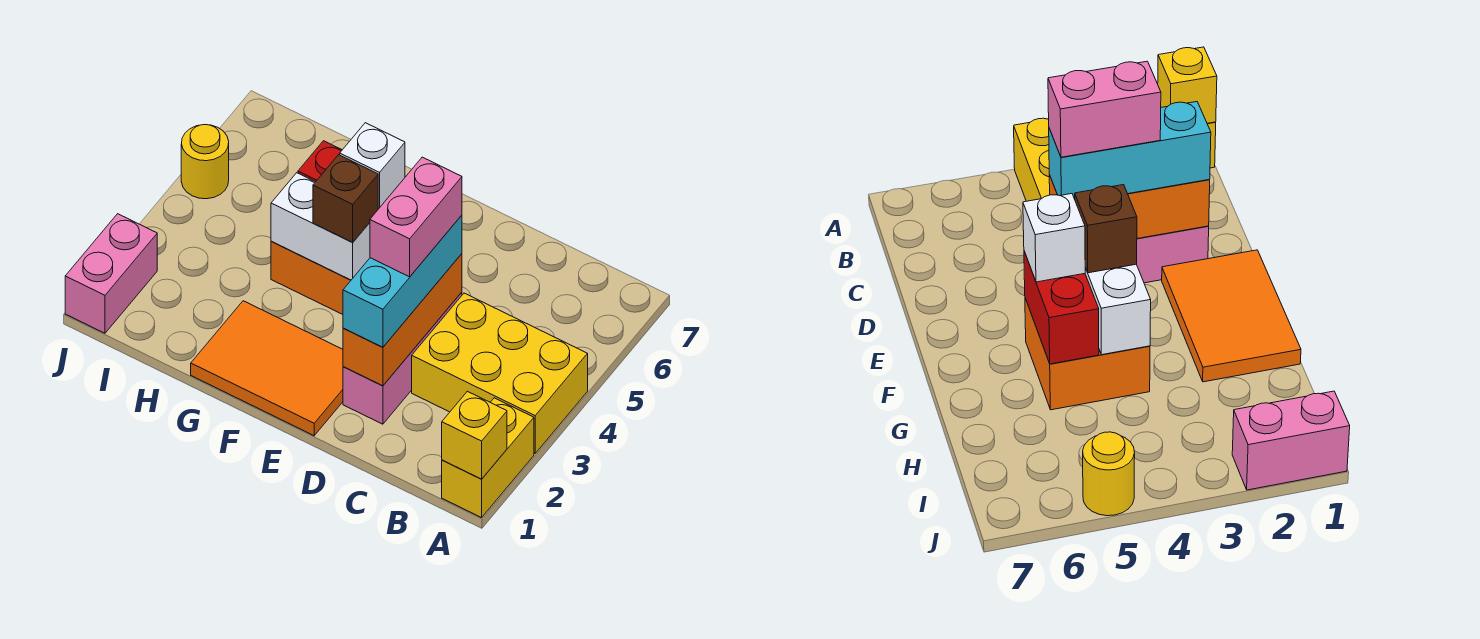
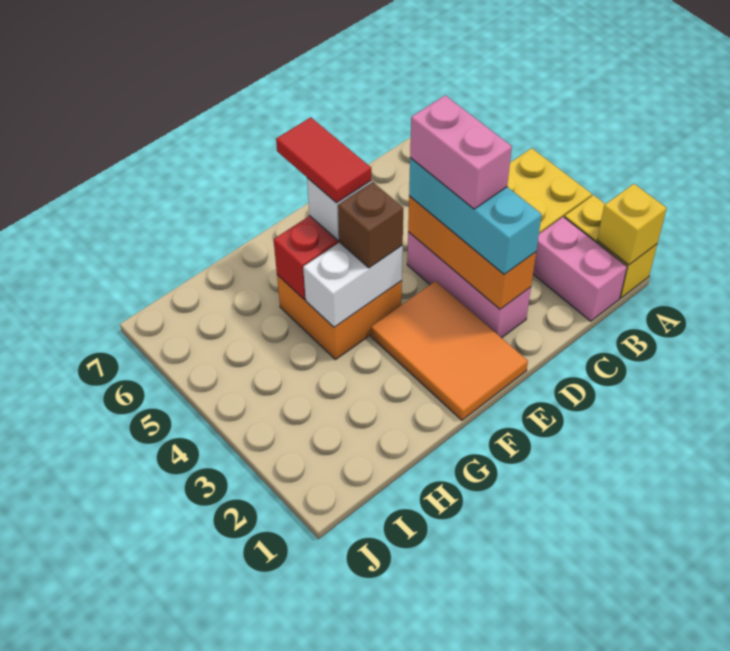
orange 2x3 tile [191,301,343,436] -> orange 2x3 tile turned to [371,281,528,420]
none -> red 1x2 tile [276,117,371,203]
pink 1x2 brick [65,214,157,333] -> pink 1x2 brick moved to [533,217,627,321]
yellow 1x1 round brick [181,125,229,199] -> none

